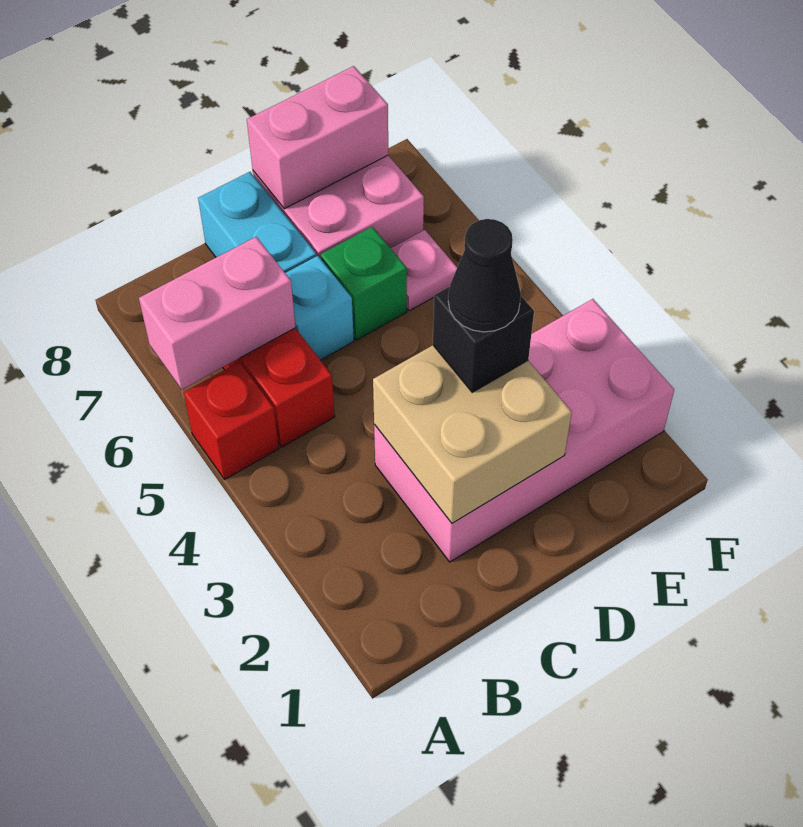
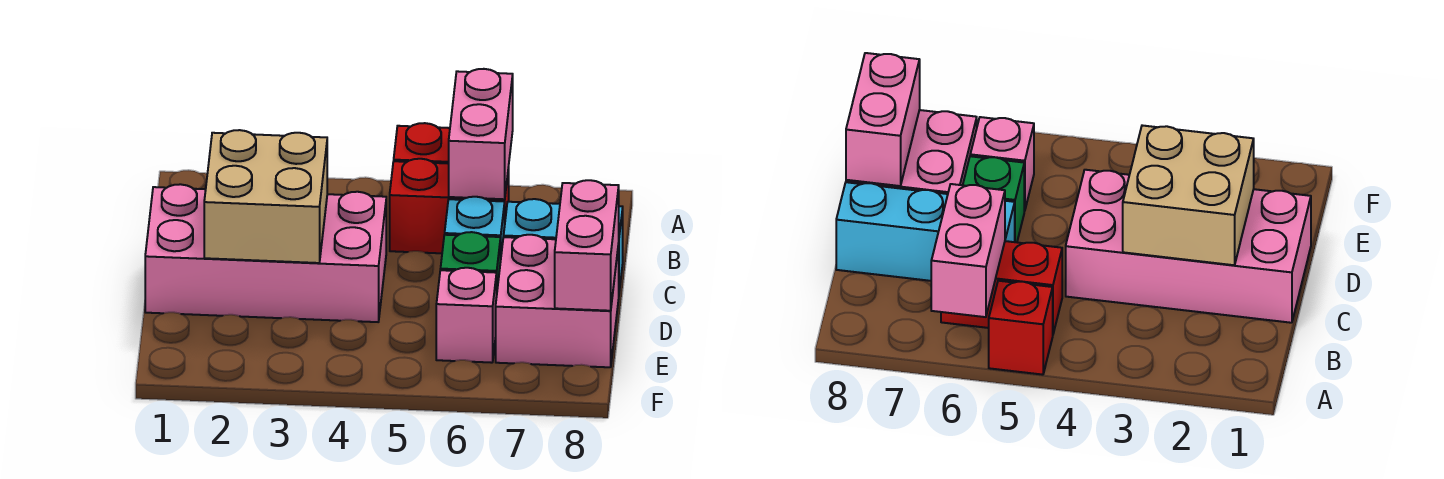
pink 2x4 brick [374,299,674,562] -> pink 2x4 brick turned to [145,184,386,322]
black 1x1 brick [433,287,534,392] -> none
black 1x1 cone [448,219,521,332] -> none
pink 1x1 plate [391,230,457,311] -> pink 1x1 brick [436,268,497,363]

